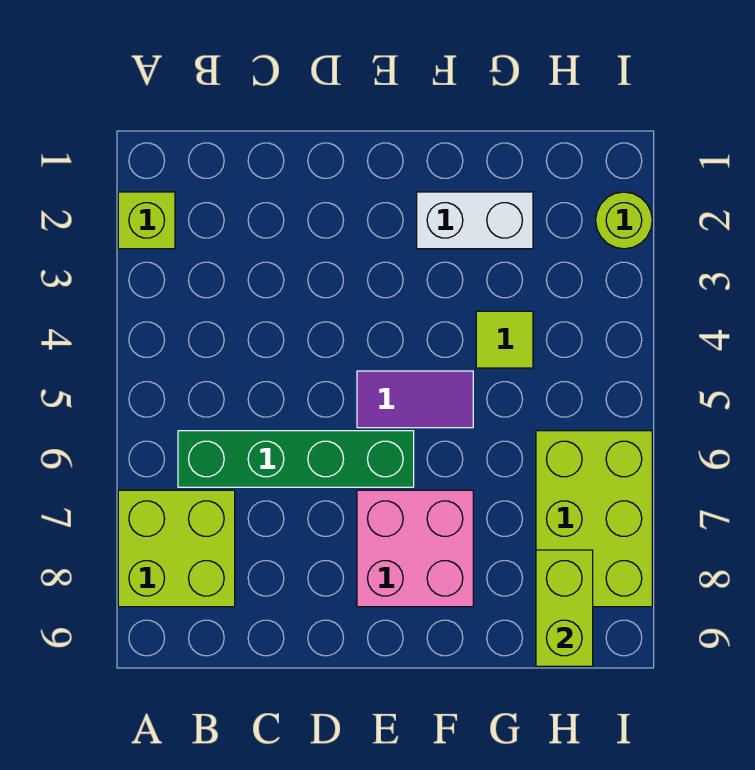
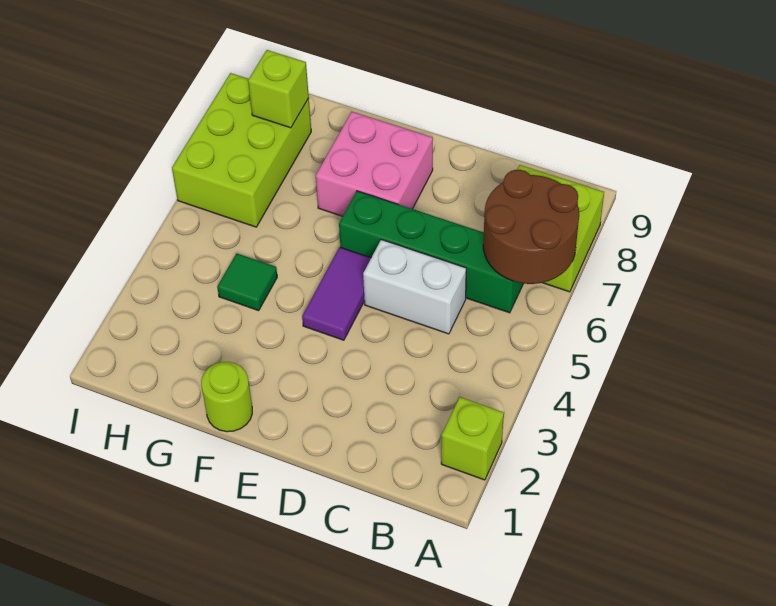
none -> brown 2x2 round brick [483,170,579,284]
purple 1x2 tile [357,371,473,428] -> purple 1x2 tile turned to [302,247,371,340]
white 1x2 brick [417,192,533,249] -> white 1x2 brick moved to [363,240,466,334]
lime 1x1 tile [476,311,533,368] -> green 1x1 tile [217,254,277,311]
lime 1x2 brick [536,550,593,666] -> lime 1x1 brick [248,50,309,128]
lime 1x1 round brick [596,192,652,249] -> lime 1x1 round brick moved to [201,362,252,432]

